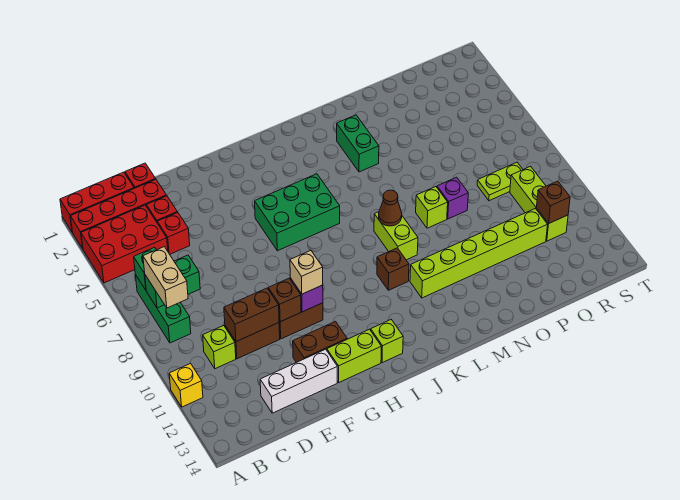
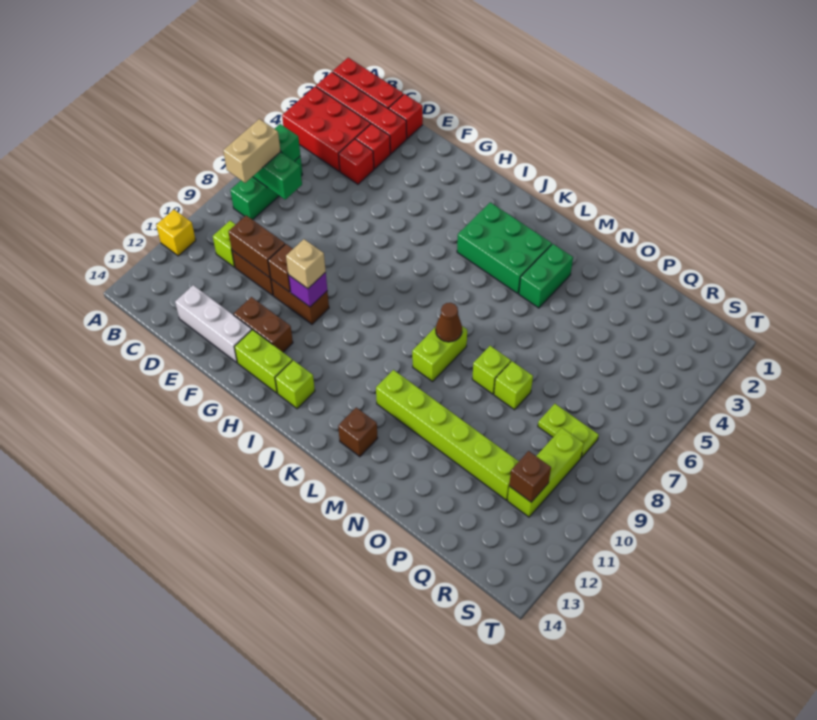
green 2x3 brick [255,174,340,251] -> green 2x3 brick moved to [457,202,552,294]
brown 1x1 brick [377,248,409,290] -> brown 1x1 brick moved to [338,407,378,457]
purple 1x1 brick [437,177,468,219] -> lime 1x1 brick [494,361,533,410]

